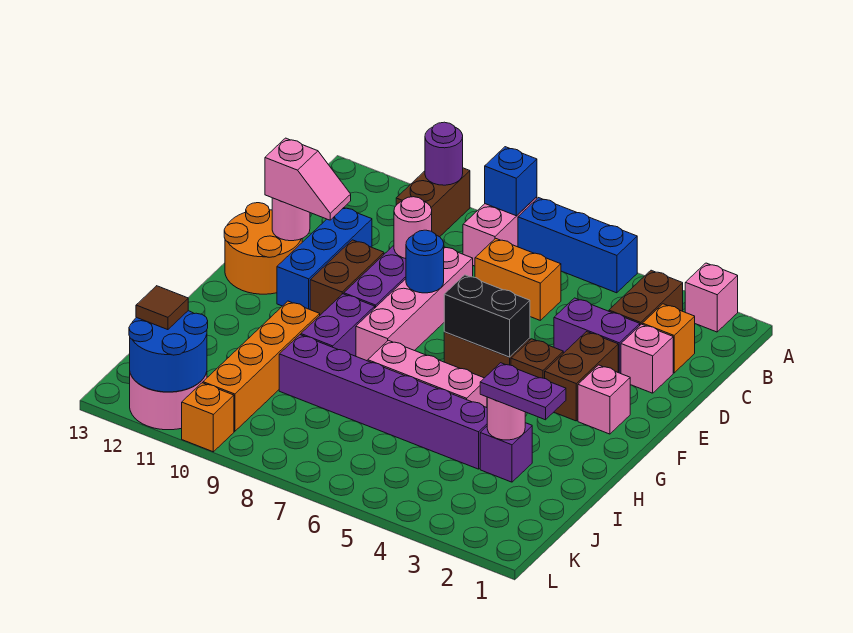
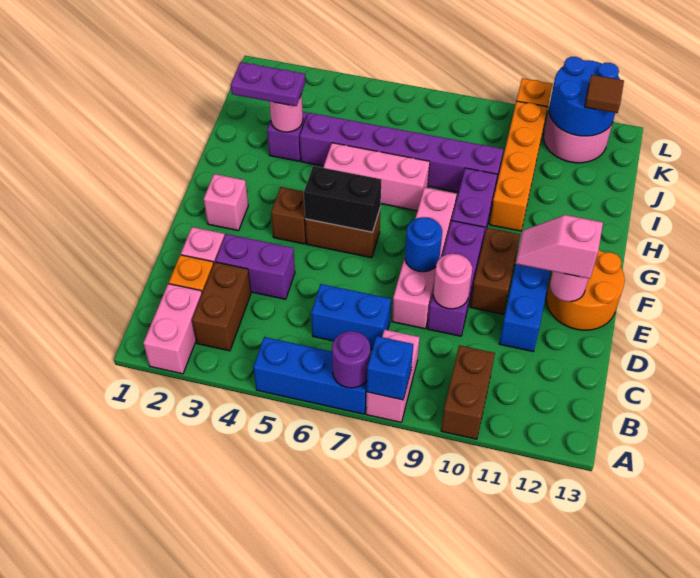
pink 1x1 brick [685,263,738,332] -> pink 1x2 brick [143,284,202,374]
purple 1x1 round brick [425,122,463,185] -> purple 1x1 round brick moved to [332,331,370,388]
orange 1x2 brick [475,238,561,320] -> blue 1x2 brick [311,284,391,349]
brown 1x2 brick [545,332,618,421] -> none

